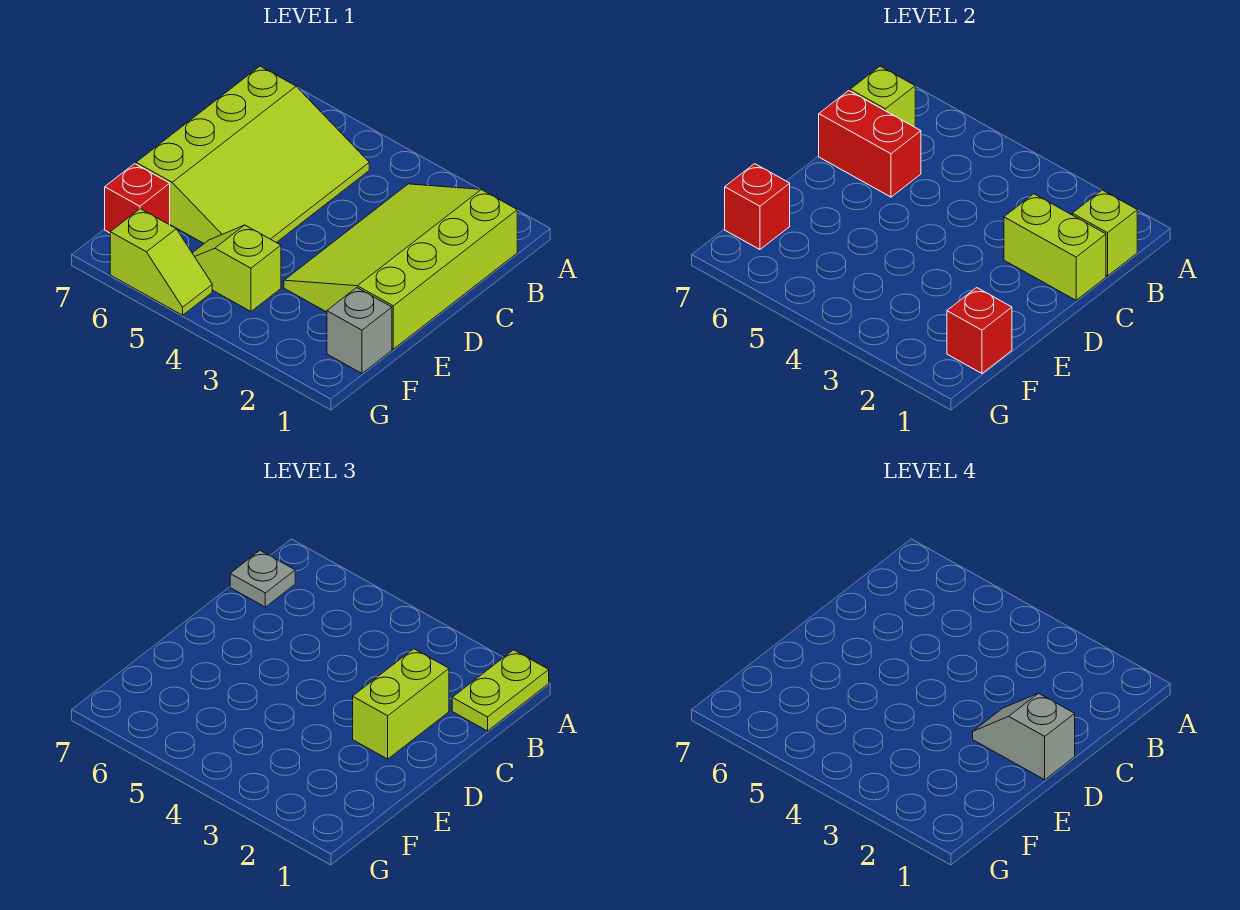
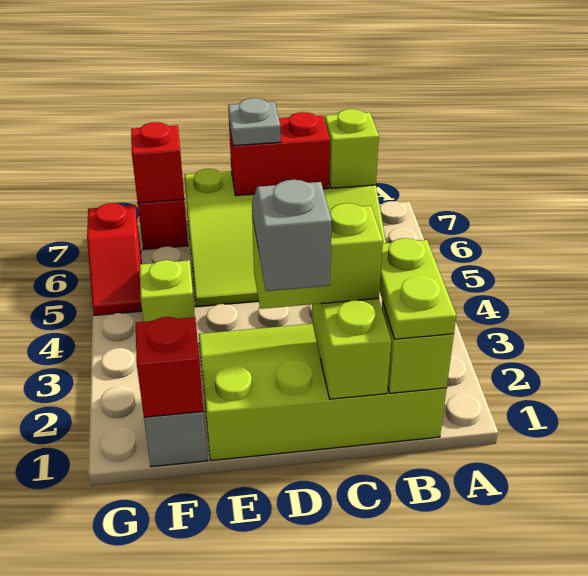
lime 1x2 plate [452,650,549,731] -> lime 1x2 plate turned to [379,238,456,339]
grey 1x1 plate [230,551,295,607] -> grey 1x1 plate moved to [228,98,281,146]
red 1x2 brick [819,91,921,197] -> red 1x2 brick turned to [229,112,330,196]
lime 1x2 slope [110,209,212,315] -> red 1x2 slope [87,203,142,315]

